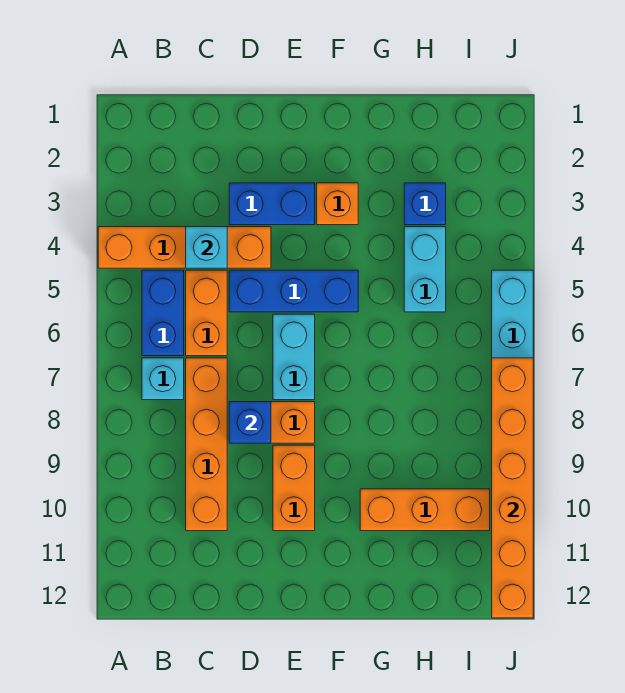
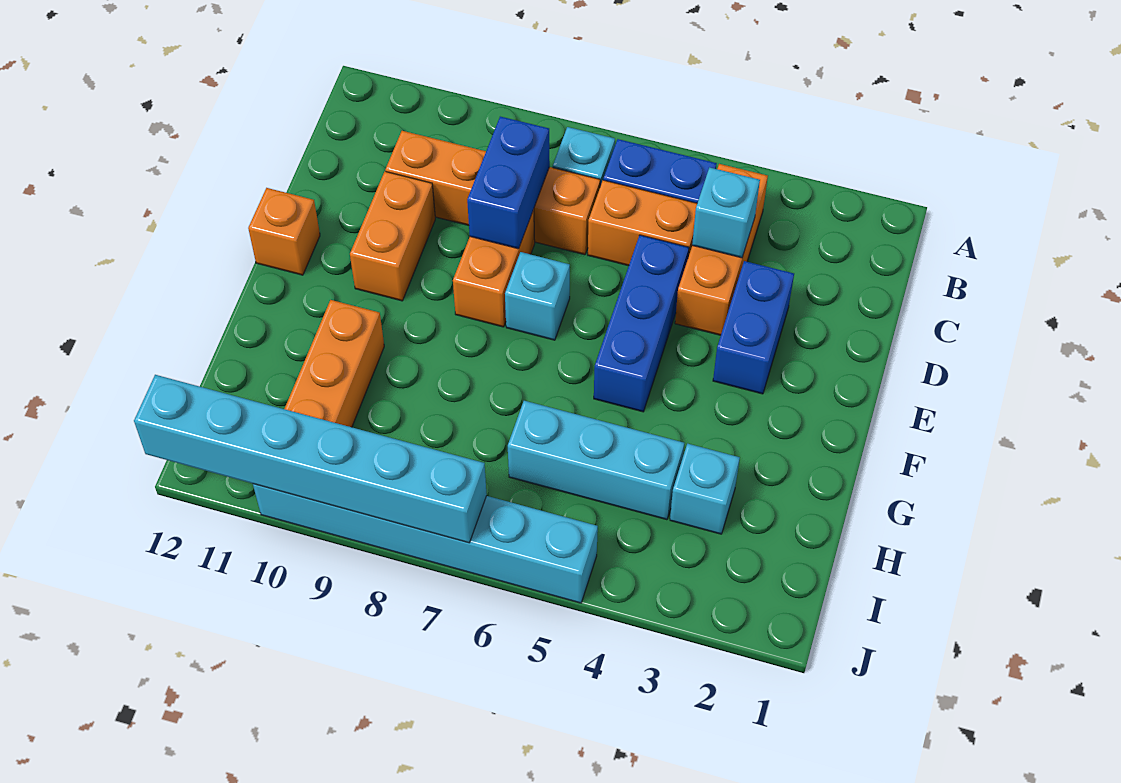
orange 1x4 brick [98,227,271,268] -> orange 1x3 brick [675,164,768,335]
blue 1x1 brick [229,402,271,443] -> blue 1x2 brick [467,117,550,249]
cyan 1x2 brick [273,314,315,400] -> cyan 1x1 brick [505,252,570,340]
orange 1x2 brick [273,445,315,531] -> orange 1x2 brick turned to [350,171,435,301]
orange 1x1 brick [317,183,358,225] -> orange 1x1 brick moved to [248,188,320,275]
blue 1x1 brick [404,183,446,225] -> cyan 1x1 brick [670,444,740,534]
cyan 1x2 brick [404,227,446,312] -> cyan 1x3 brick [508,401,684,520]
orange 1x6 brick [492,358,533,618] -> cyan 1x6 brick [134,375,487,543]

